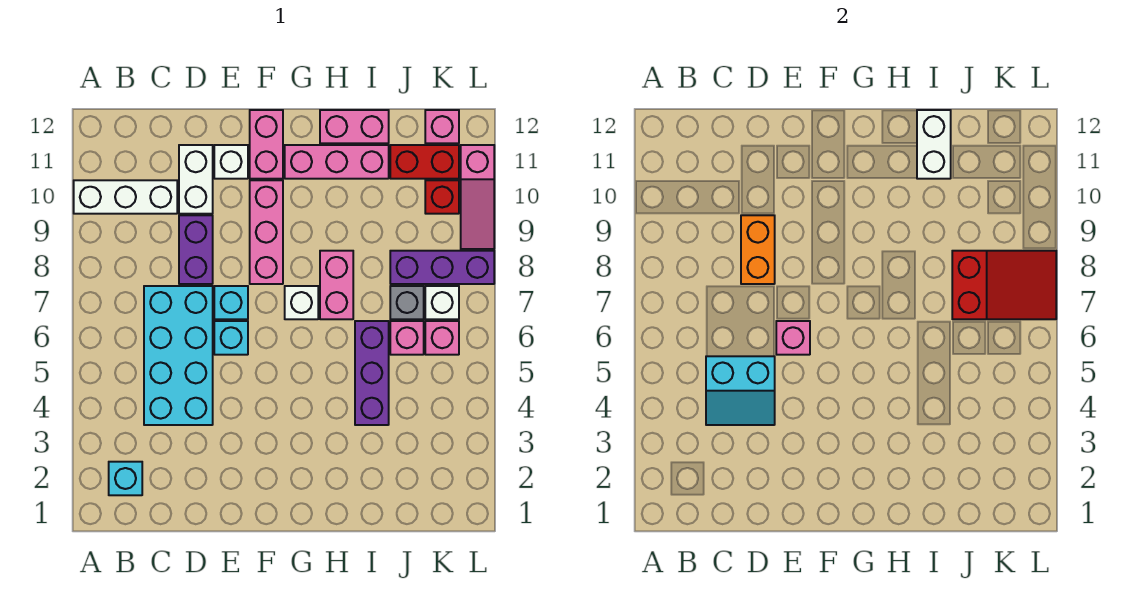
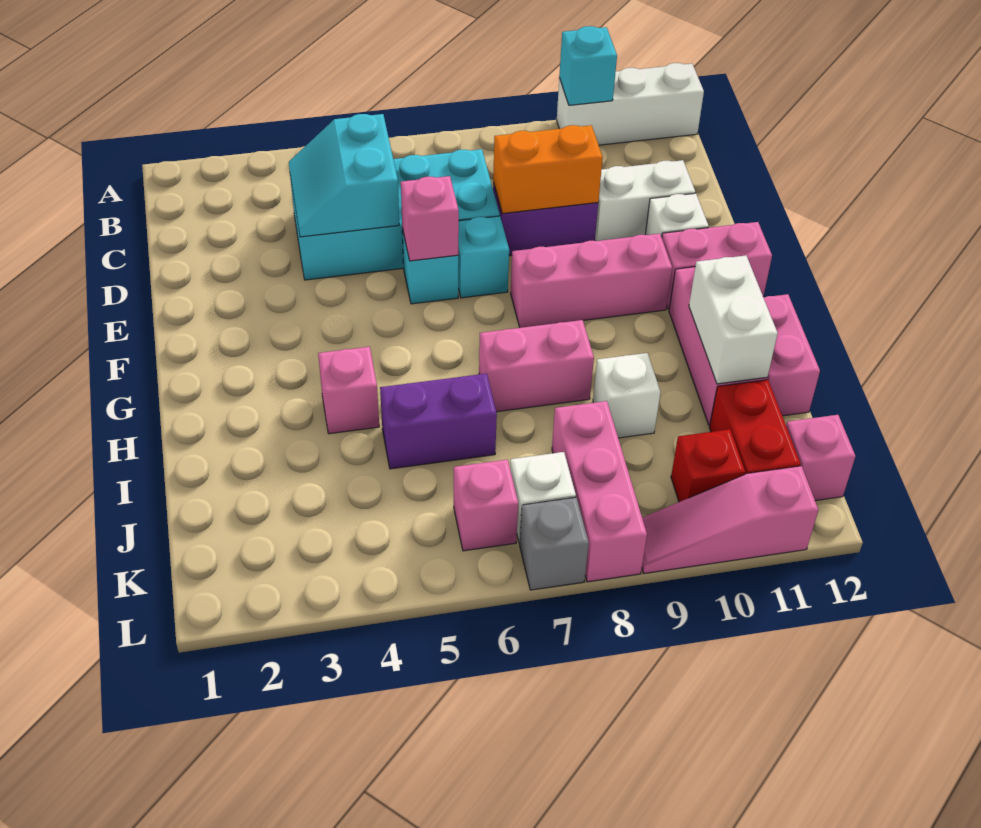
white 1x3 brick [74,180,177,214] -> white 1x3 brick turned to [557,63,704,145]
cyan 1x1 brick [109,462,142,495] -> cyan 1x1 brick moved to [559,26,617,105]
white 1x1 brick [285,286,318,319] -> white 1x1 brick moved to [593,353,660,438]
purple 1x3 brick [355,321,389,425] -> purple 1x2 brick [380,373,497,469]
white 1x2 brick [917,110,951,179] -> white 1x2 brick turned to [689,256,778,384]
pink 1x1 brick [390,321,424,355] -> pink 1x1 brick moved to [318,347,379,434]
grey 1x1 brick [390,286,424,319] -> grey 1x1 brick moved to [520,497,589,590]
red 2x3 slope [952,251,1056,319] -> none
purple 1x3 brick [390,251,494,284] -> pink 1x3 brick [552,401,647,582]

